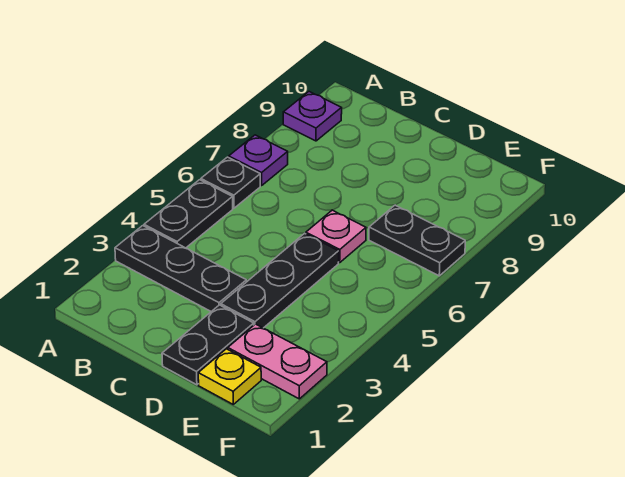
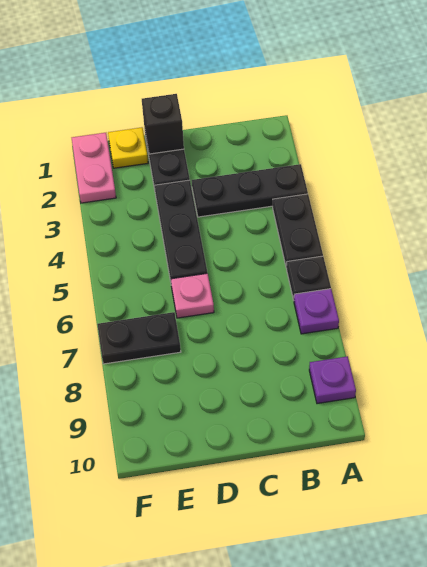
none -> black 1x1 brick [142,94,184,154]
pink 1x2 plate [228,324,327,399] -> pink 1x2 plate turned to [72,133,116,203]

